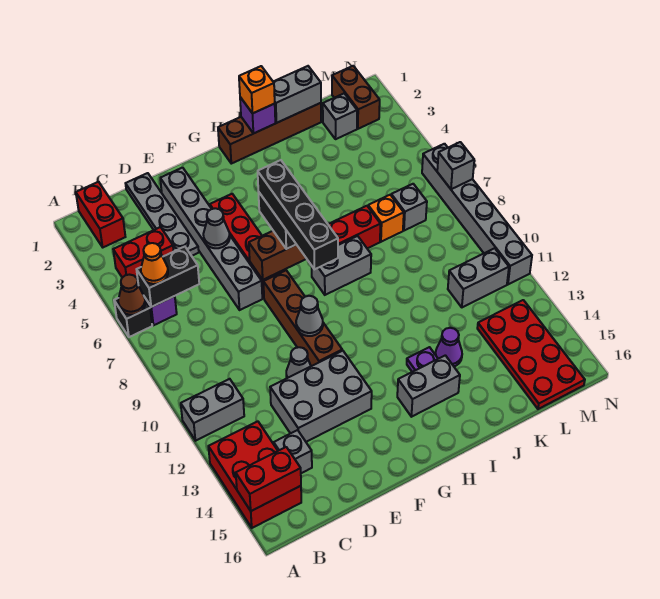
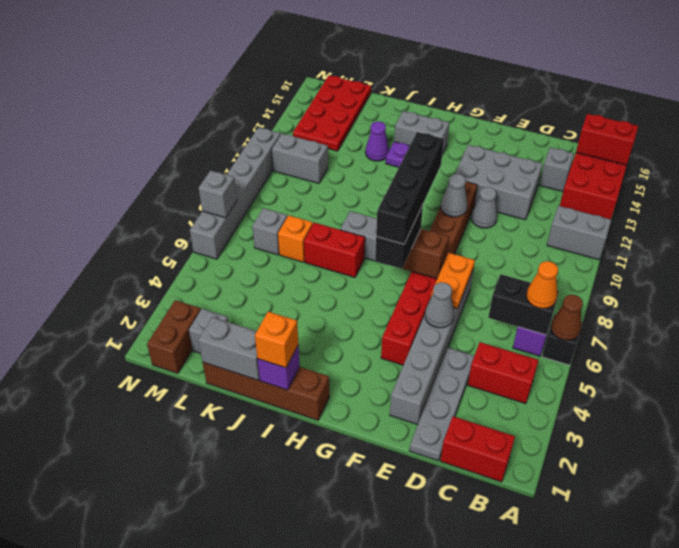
red 1x2 brick [76,182,125,247] -> red 1x2 brick turned to [440,416,515,482]
none -> orange 1x2 plate [431,253,475,309]

